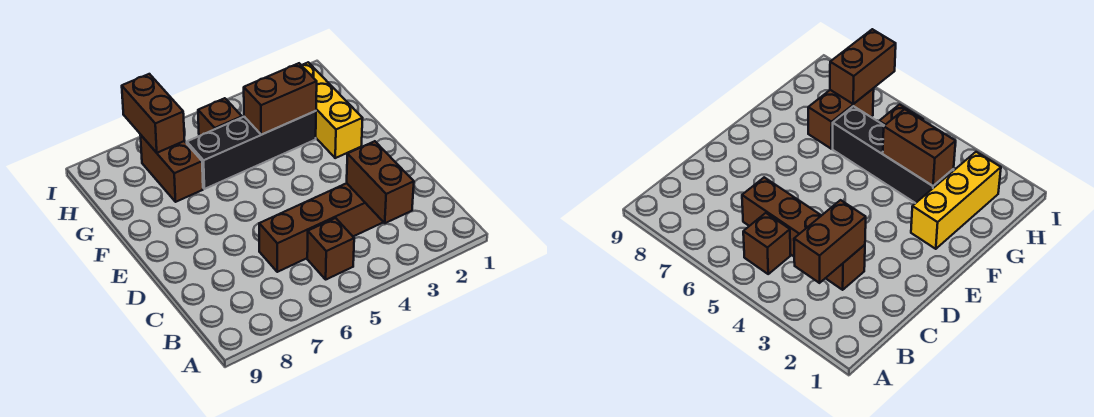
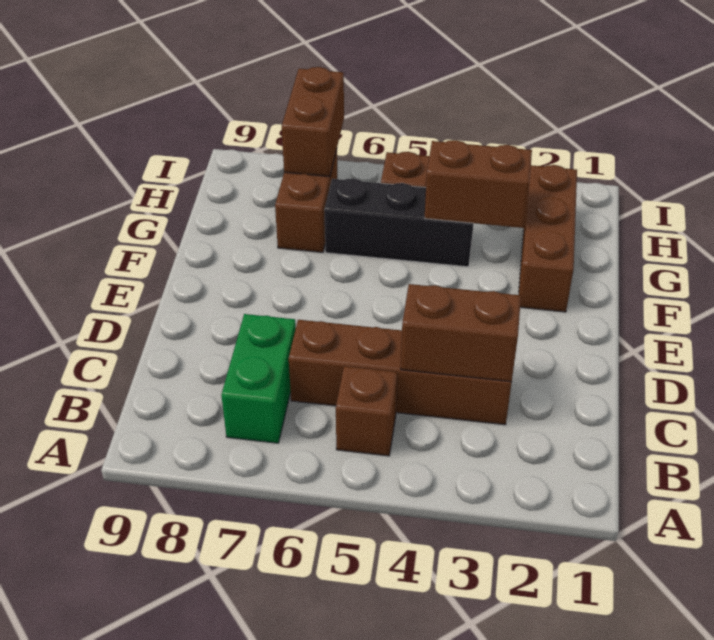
brown 1x2 brick [347,141,414,223] -> brown 1x2 brick turned to [401,284,521,382]
none -> green 1x2 brick [221,314,296,443]
yellow 1x3 brick [301,62,363,158] -> brown 1x3 brick [519,165,577,312]
black 1x4 brick [187,111,316,189] -> black 1x3 brick [324,178,473,267]

